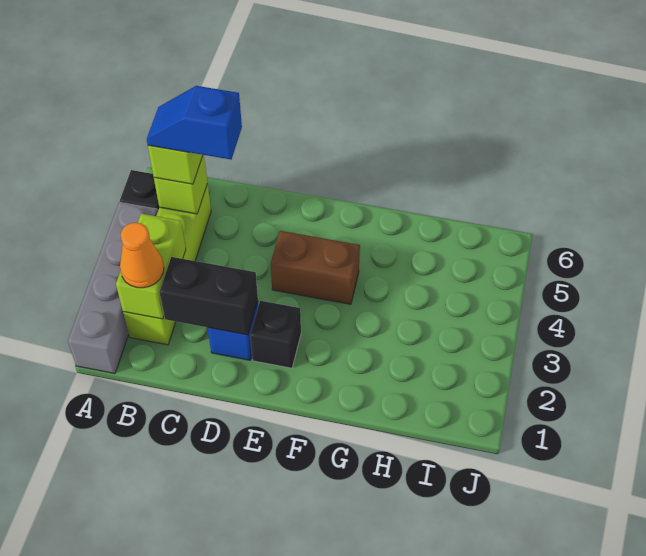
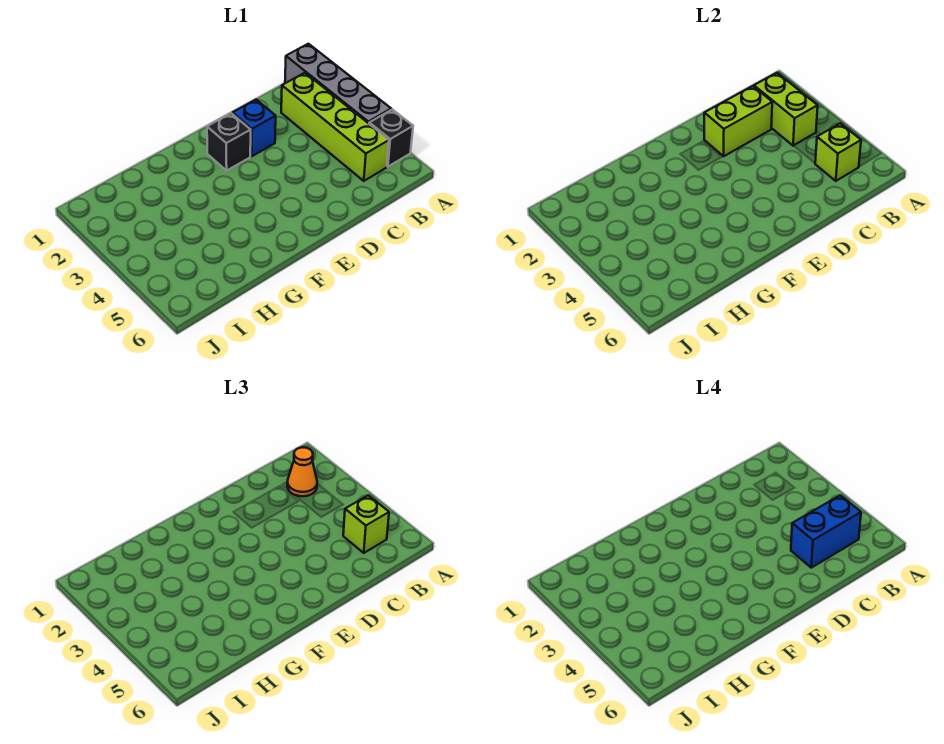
blue 1x2 slope [147,86,242,159] -> blue 1x2 brick [791,495,861,568]
black 1x2 brick [159,257,258,335] -> lime 1x2 brick [704,86,772,156]
brown 1x2 brick [271,231,360,304] -> none

